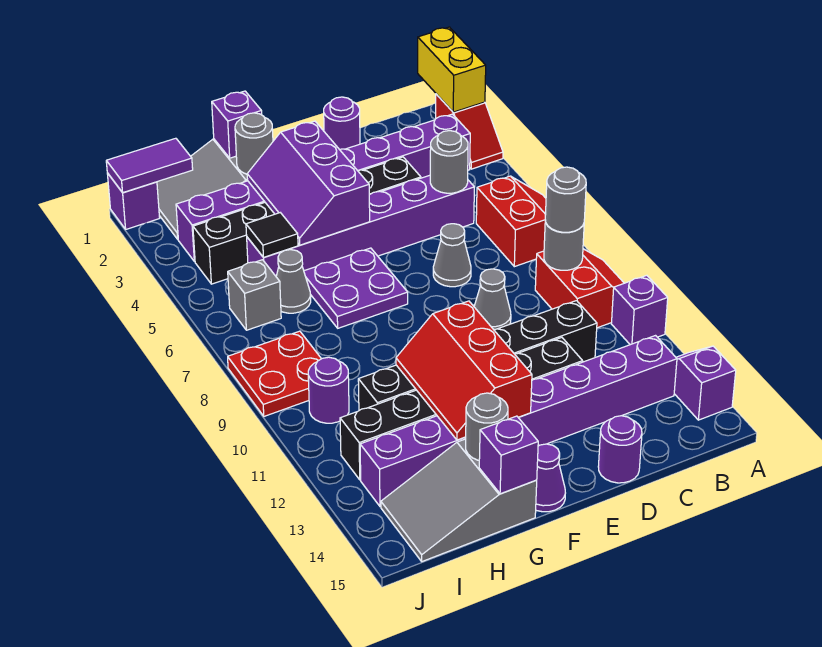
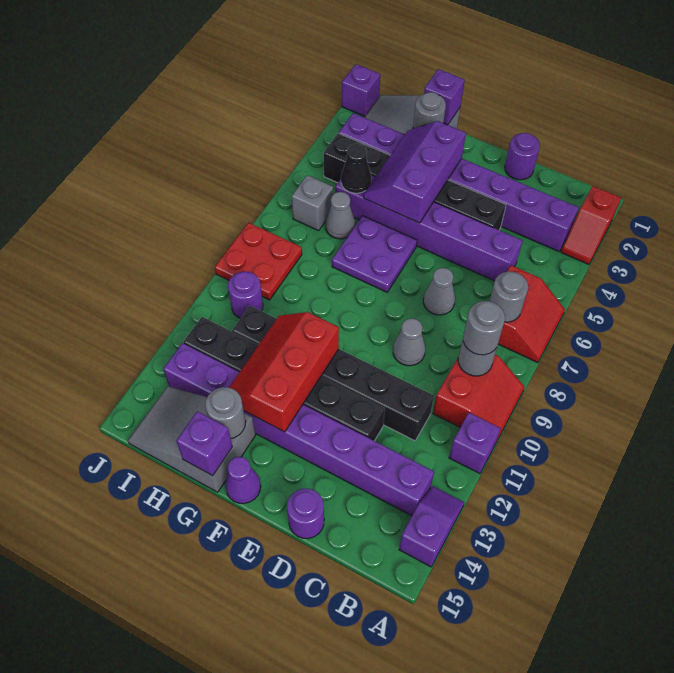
yellow 1x2 brick [418,27,486,112] -> none
grey 1x1 round brick [430,131,468,193] -> grey 1x1 round brick moved to [490,272,528,322]
black 1x1 tile [246,213,298,258] -> black 1x1 cone [341,144,371,193]
purple 1x2 tile [106,138,193,193] -> none

